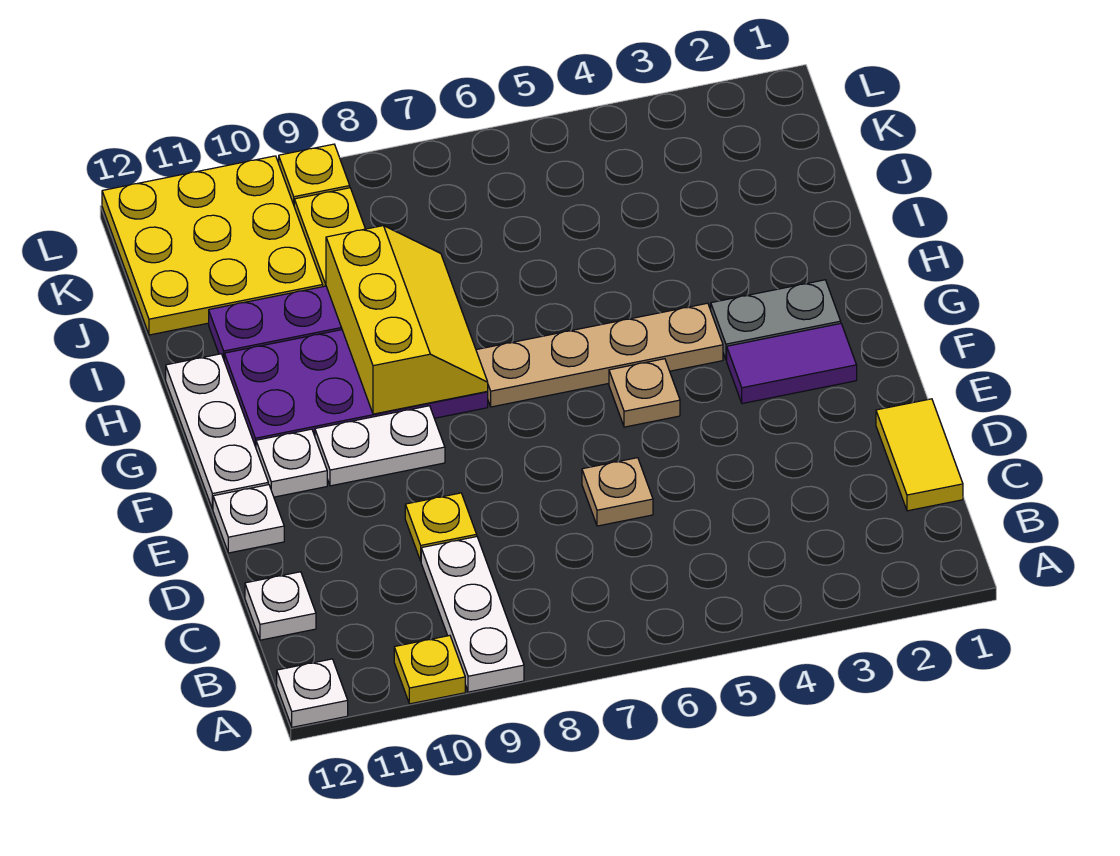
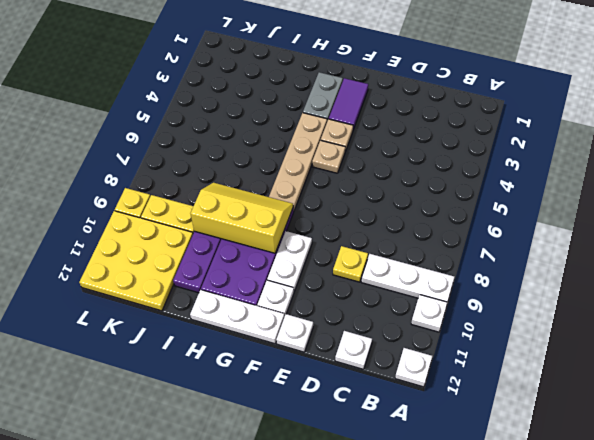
yellow 1x1 plate [394,636,465,704] -> white 1x1 plate [411,295,447,332]
yellow 1x2 tile [876,399,963,511] -> none
tan 1x1 plate [582,458,653,526] -> tan 1x1 plate moved to [321,119,353,151]

